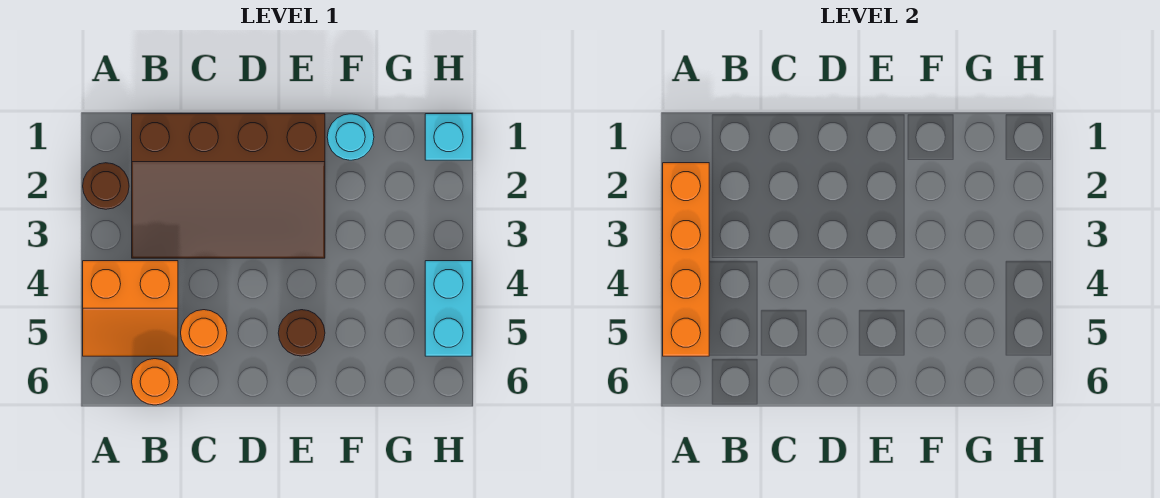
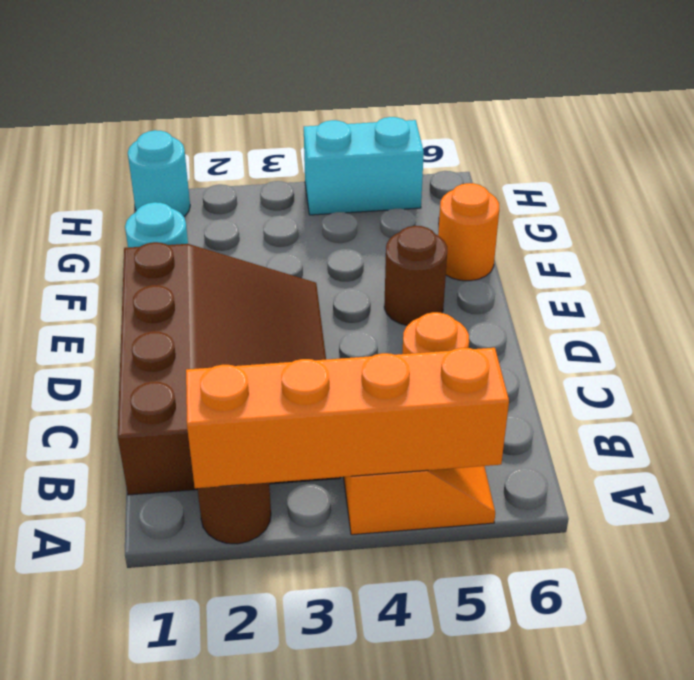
orange 1x1 round brick [132,359,178,405] -> orange 1x1 round brick moved to [438,183,499,281]
cyan 1x1 brick [425,114,472,160] -> cyan 1x1 round brick [128,130,190,216]

